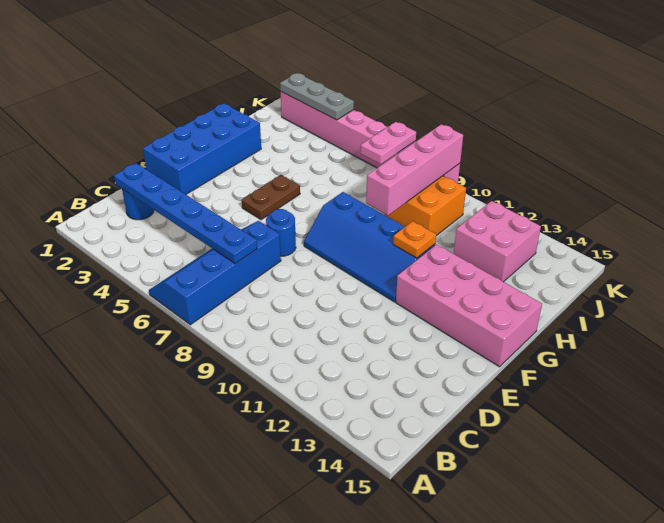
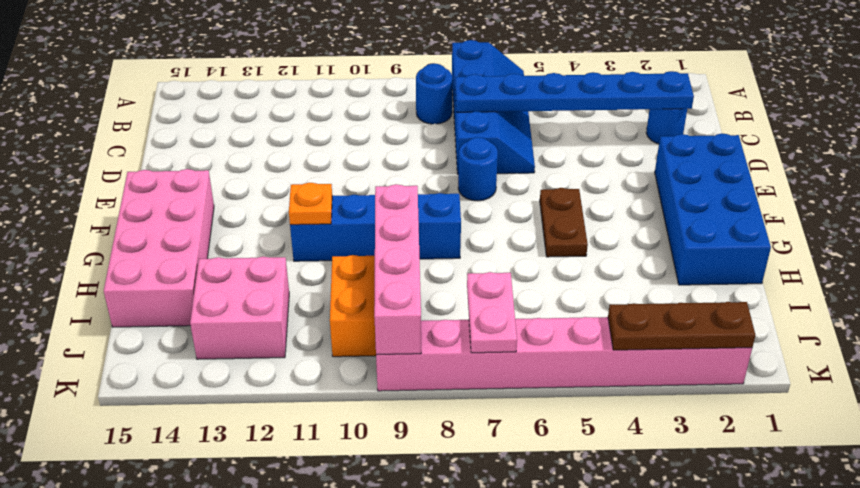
none -> blue 1x1 round brick [416,64,452,124]
pink 2x4 brick [396,244,542,367] -> pink 2x4 brick turned to [104,169,214,327]
grey 1x3 plate [280,73,354,120] -> brown 1x3 plate [608,302,755,350]

